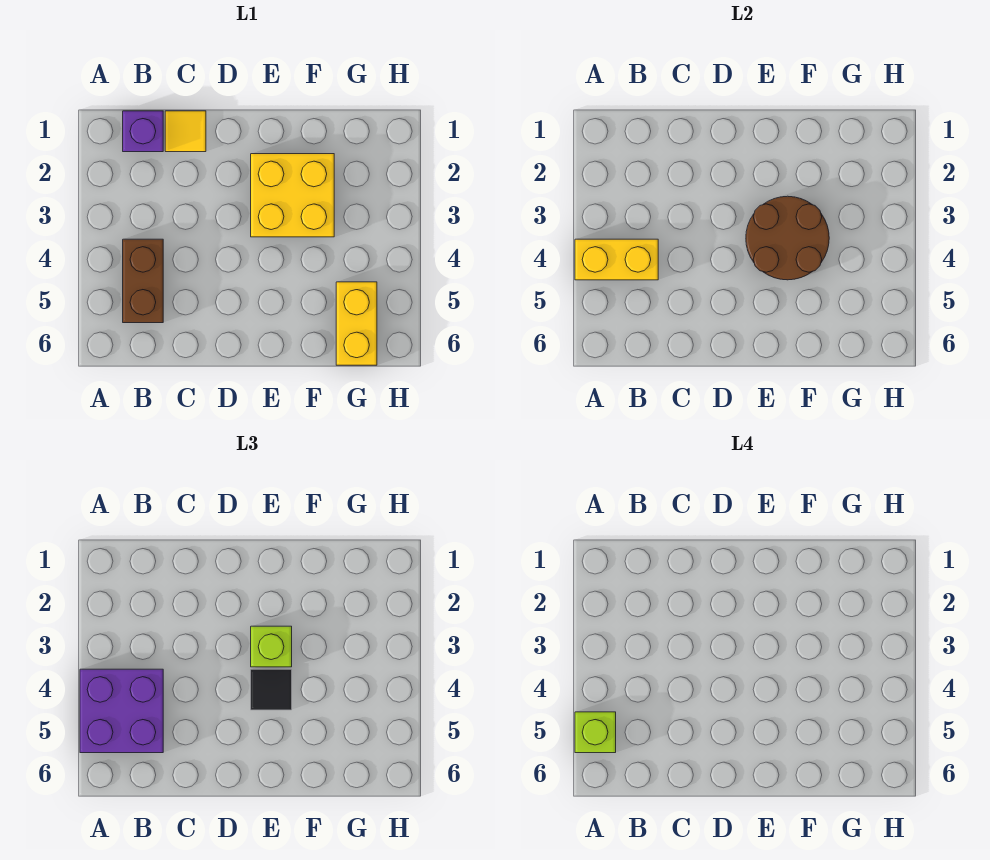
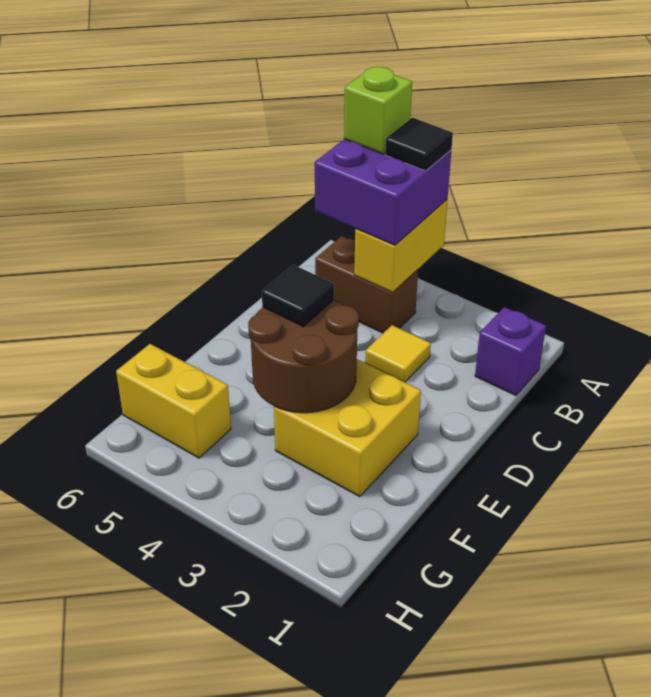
none -> black 1x1 tile [385,118,453,171]
yellow 1x1 tile [165,111,206,152] -> yellow 1x1 tile moved to [365,325,431,382]
lime 1x1 brick [251,626,292,667] -> none

